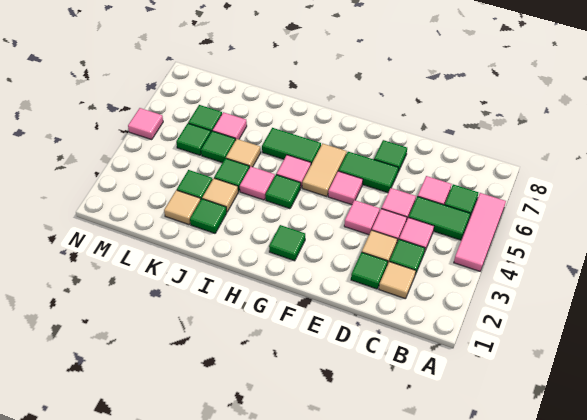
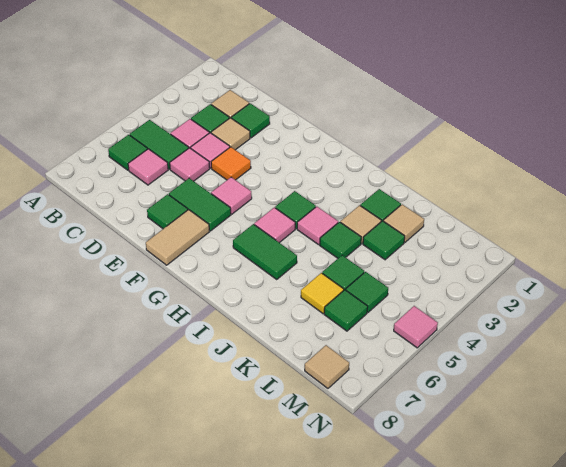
pink 1x3 tile [454,193,506,271] -> none
pink 1x1 tile [344,200,380,235] -> orange 1x1 tile [211,147,251,180]
green 1x1 tile [269,225,305,261] -> none
tan 1x2 tile [302,143,347,197] -> tan 1x2 tile moved to [146,210,209,265]
tan 1x1 tile [226,139,261,168] -> tan 1x1 tile moved to [305,345,349,388]
pink 1x1 tile [213,112,247,140] -> yellow 1x1 tile [301,273,344,314]

